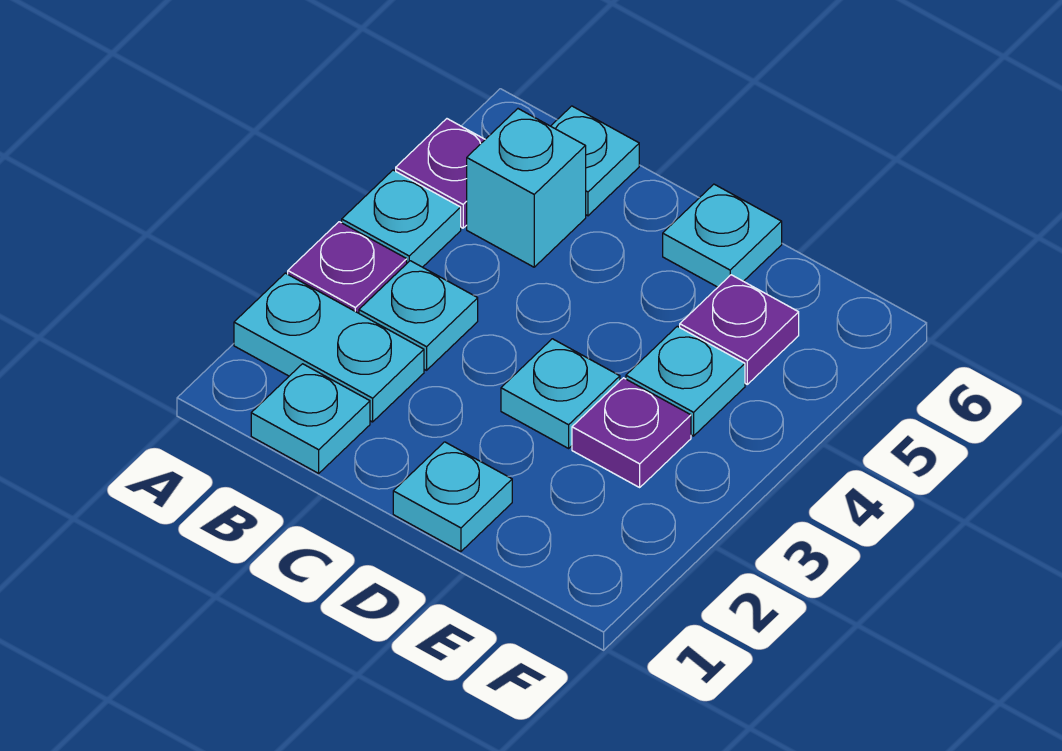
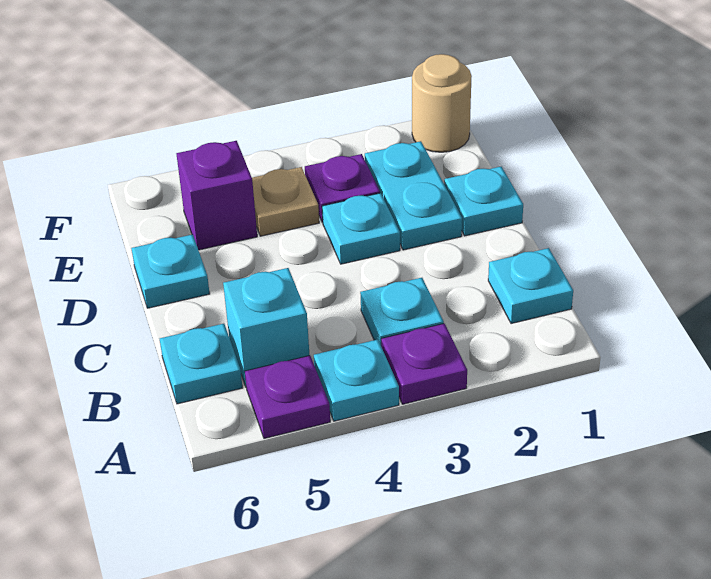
cyan 1x2 plate [234,273,424,422] -> cyan 1x2 plate moved to [365,141,462,250]
cyan 1x1 plate [626,326,745,436] -> tan 1x1 plate [252,167,319,236]
purple 1x1 plate [680,275,799,384] -> purple 1x1 brick [176,141,257,250]
none -> tan 1x1 round brick [412,54,472,152]

